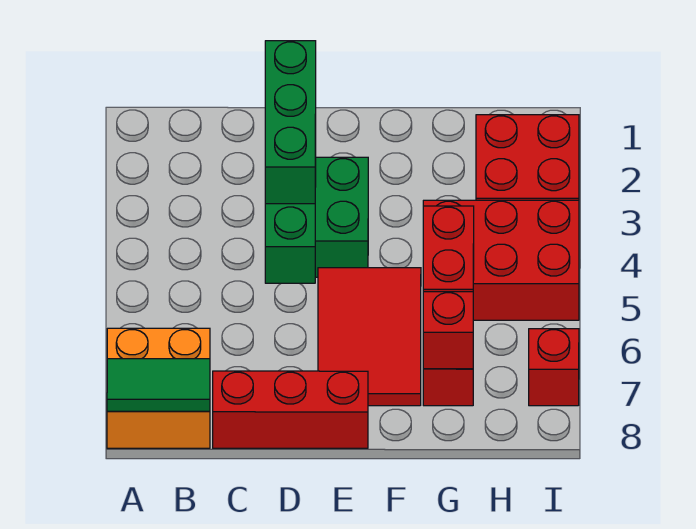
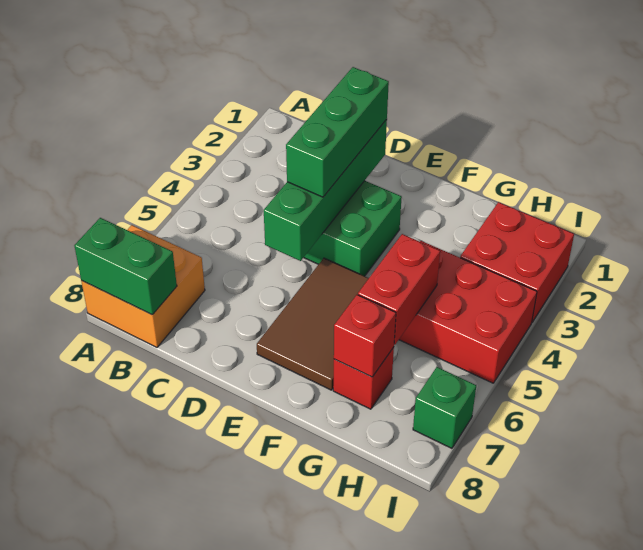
green 1x2 tile [107,359,210,411] -> green 1x2 brick [74,218,177,315]
red 1x3 brick [213,371,368,448] -> none
red 2x3 tile [318,268,421,406] -> brown 2x3 tile [257,258,369,390]
red 1x1 brick [529,329,579,406] -> green 1x1 brick [413,367,476,448]

